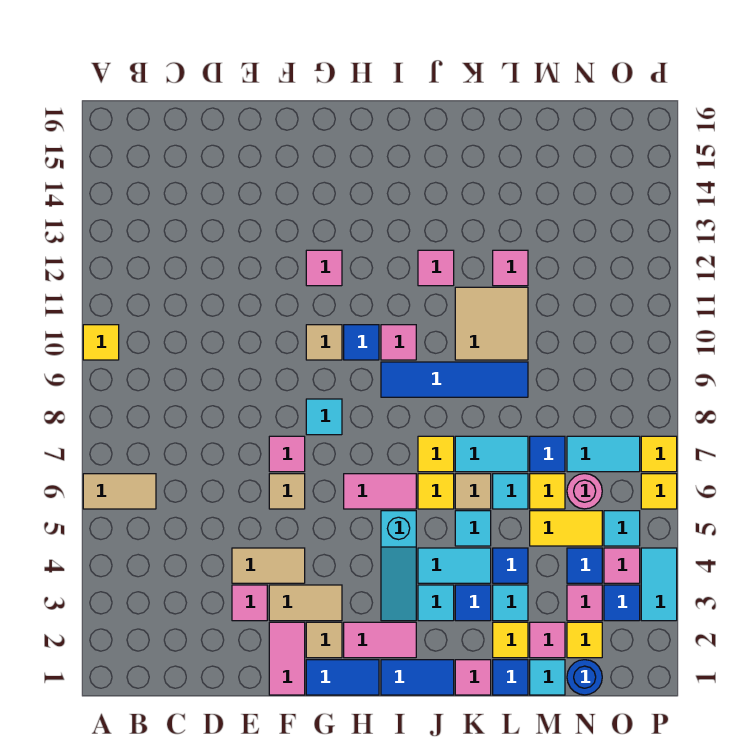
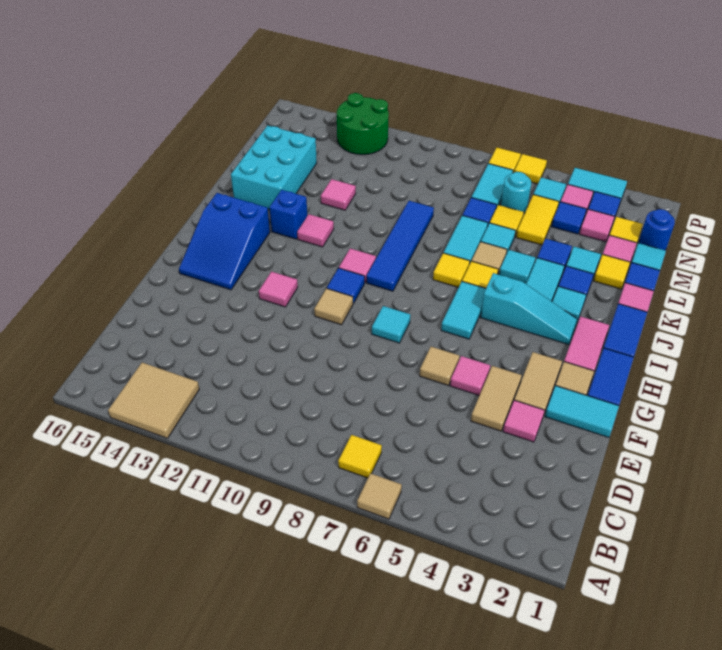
tan 1x2 tile [83,474,156,509] -> tan 1x1 tile [357,473,402,519]
yellow 1x1 tile [83,325,119,360] -> yellow 1x1 tile moved to [338,435,382,478]
pink 1x2 tile [269,622,305,695] -> cyan 1x2 tile [545,386,619,437]
pink 1x1 tile [269,436,305,472] -> pink 1x1 tile moved to [450,356,490,395]
none -> blue 2x3 slope [179,193,270,290]
pink 1x2 tile [344,474,416,509] -> cyan 1x2 tile [441,282,486,339]
none -> blue 1x1 brick [270,190,307,239]
tan 2x2 tile [455,287,528,360] -> tan 2x2 tile moved to [108,363,199,438]
none -> cyan 2x3 brick [231,125,317,210]
pink 1x1 round brick [567,474,602,509] -> cyan 1x1 round brick [501,172,532,213]
none -> green 2x2 round brick [337,93,389,155]

